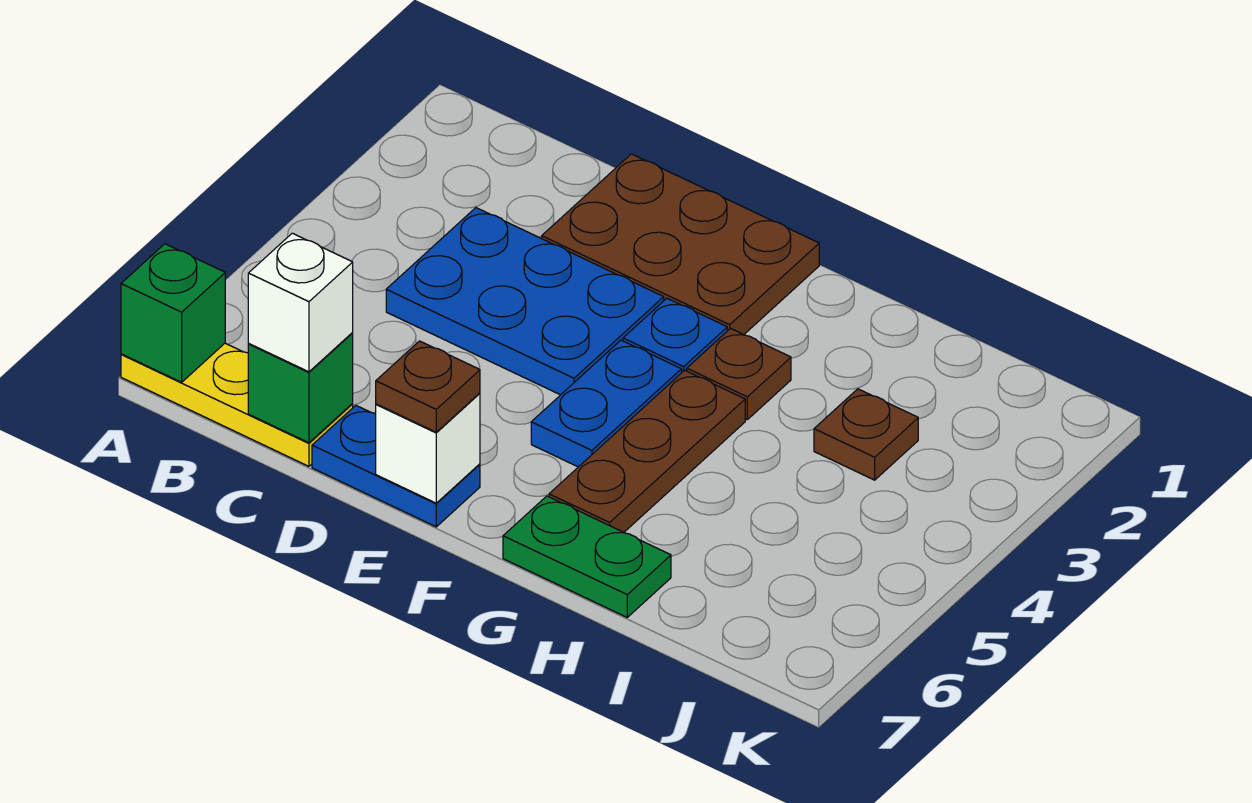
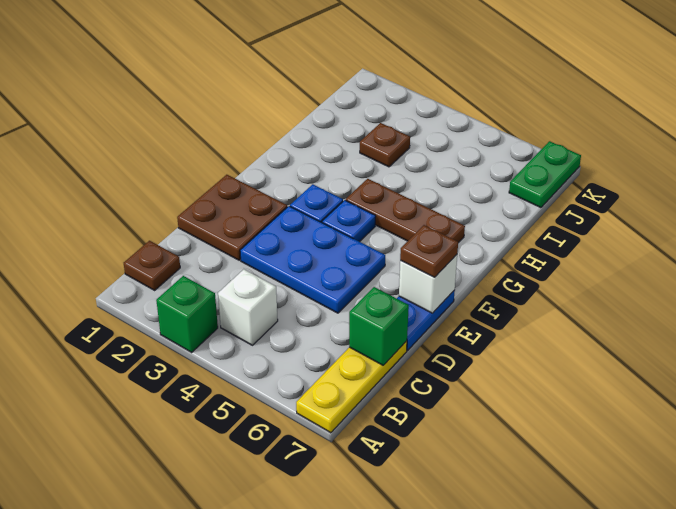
green 1x1 brick [121,244,225,382] -> green 1x1 brick moved to [156,276,218,352]
blue 2x3 plate [386,208,664,395] -> blue 2x3 plate turned to [240,206,385,313]
white 1x1 brick [248,233,353,372] -> white 1x1 brick moved to [218,269,278,345]
brown 2x3 plate [542,154,819,334] -> brown 2x2 plate [177,175,287,260]
blue 1x2 plate [531,340,682,467] -> blue 1x1 plate [322,200,376,242]
brown 1x1 plate [687,328,791,419] -> brown 1x1 plate moved to [124,241,180,290]
green 1x2 plate [503,496,671,617] -> green 1x2 plate moved to [509,141,581,208]

